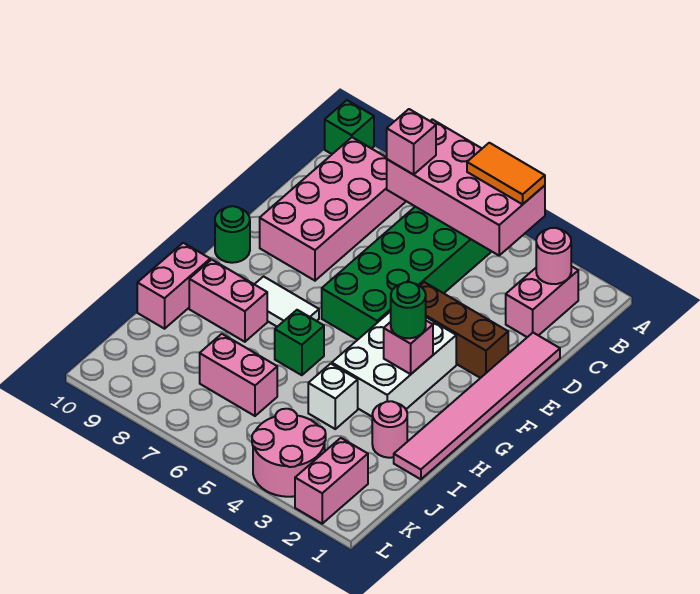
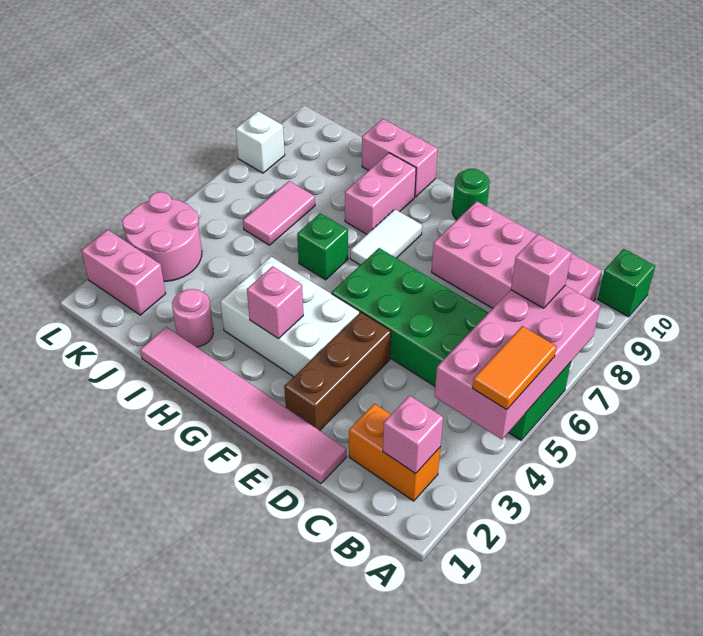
pink 1x2 brick [506,266,578,337] -> orange 1x2 brick [349,404,440,501]
pink 1x1 round brick [536,228,571,284] -> pink 1x1 brick [383,395,443,474]
green 1x1 round brick [391,282,426,338] -> none
white 1x1 brick [308,364,358,429] -> white 1x1 brick moved to [236,111,285,173]
pink 1x2 brick [200,334,277,416] -> pink 1x2 tile [243,181,315,245]

